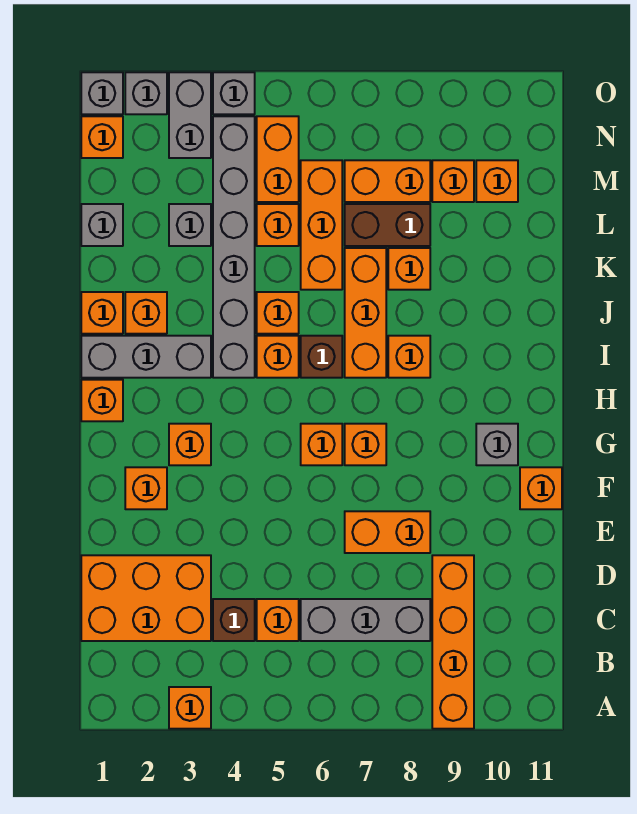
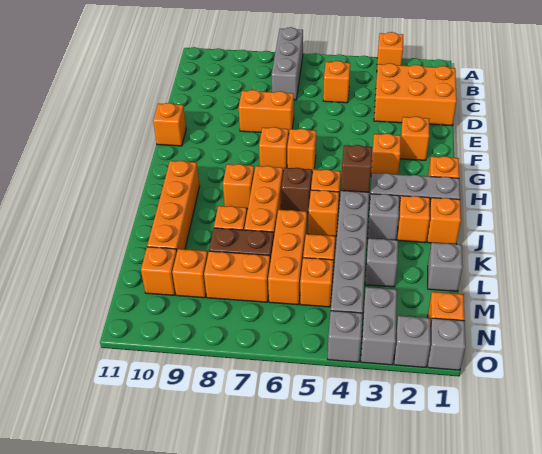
orange 1x4 brick [432,555,474,729] -> orange 1x4 brick moved to [147,161,200,250]
brown 1x1 brick [213,599,255,641] -> brown 1x1 brick moved to [341,145,372,192]
grey 1x3 brick [301,599,430,641] -> grey 1x3 brick turned to [272,27,303,100]
grey 1x1 brick [476,424,518,465] -> grey 1x1 brick moved to [368,194,399,240]
orange 1x2 brick [257,116,299,202] -> orange 1x1 brick [300,258,333,307]

